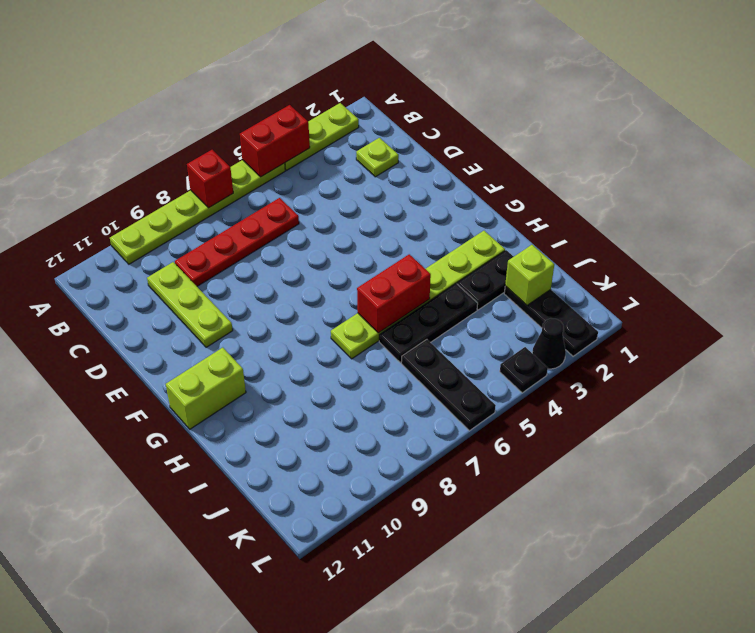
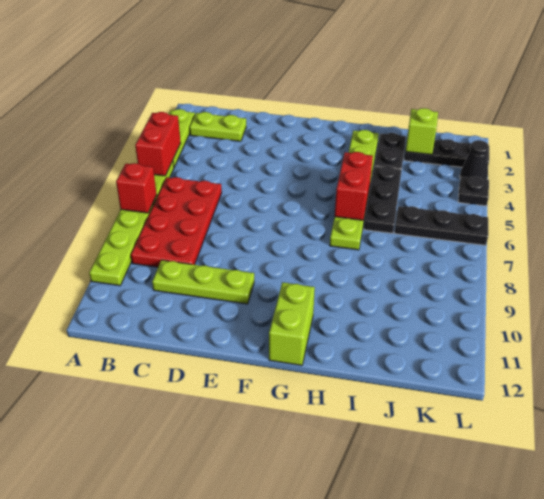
lime 1x1 plate [356,138,399,177] -> lime 1x2 plate [190,112,246,141]
red 1x4 plate [175,198,299,286] -> red 2x4 plate [131,177,222,267]

